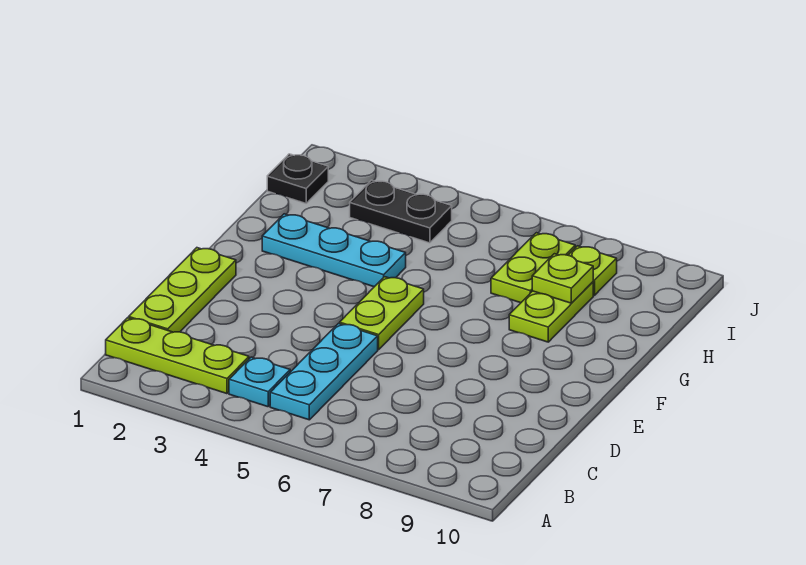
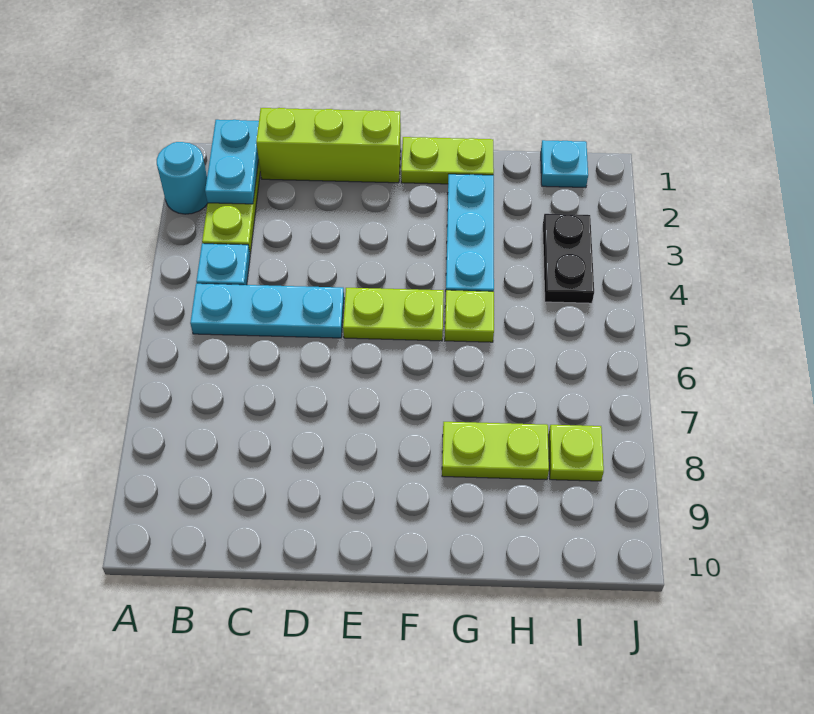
none -> cyan 1x1 round brick [157,142,208,214]
none -> cyan 1x2 plate [205,120,259,204]
lime 1x3 plate [129,248,236,332] -> lime 1x3 brick [256,108,401,183]
lime 1x2 plate [491,233,575,303] -> lime 1x2 plate moved to [401,137,494,184]
lime 1x1 plate [532,254,593,303] -> lime 1x1 plate moved to [445,290,494,342]
black 1x1 plate [267,154,328,203] -> cyan 1x1 plate [541,140,588,188]

